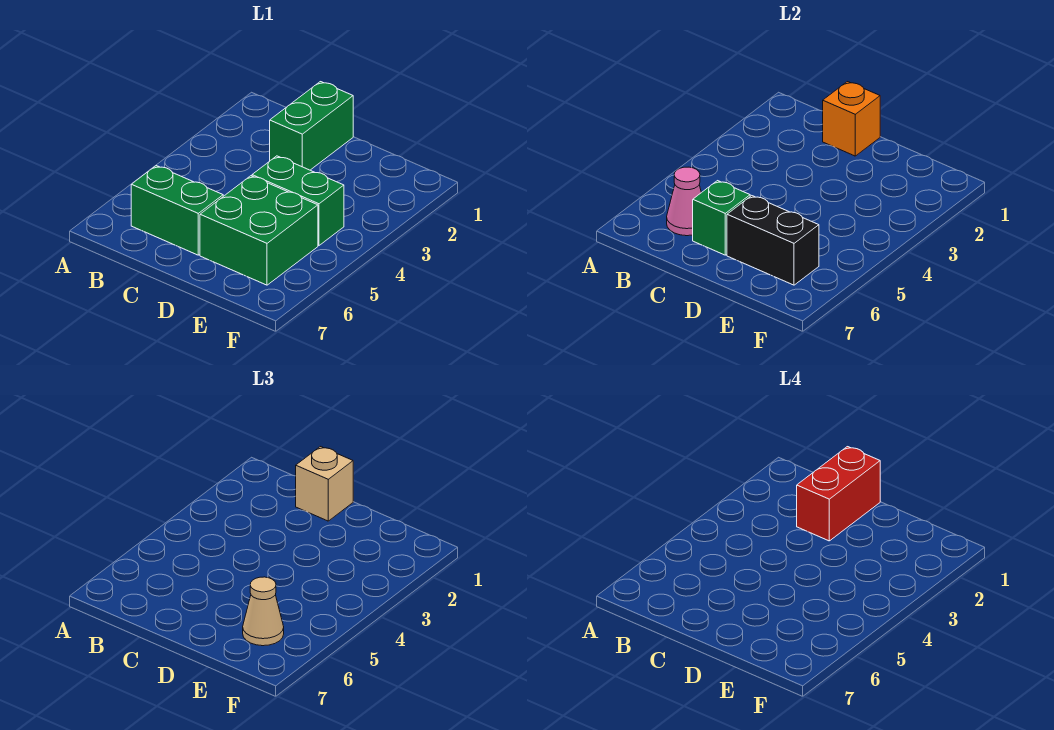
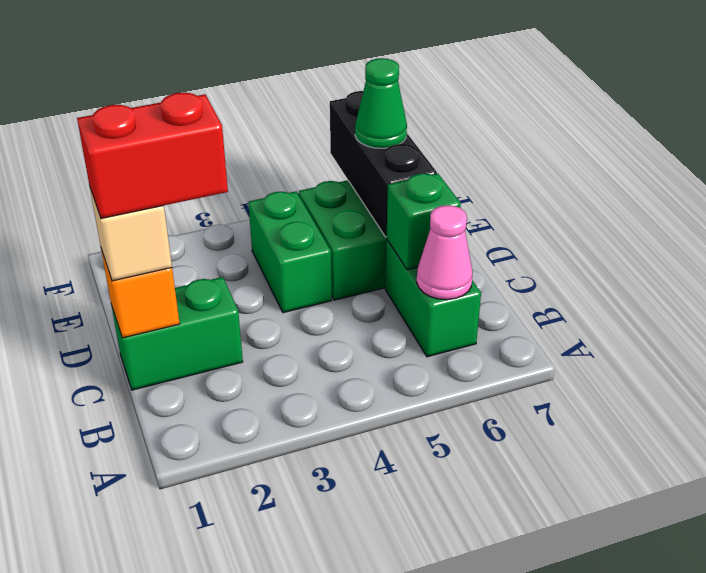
black 1x2 brick [727,196,819,285] -> black 1x3 brick [330,91,437,237]
tan 1x1 cone [243,577,284,646] -> green 1x1 cone [355,58,407,148]

